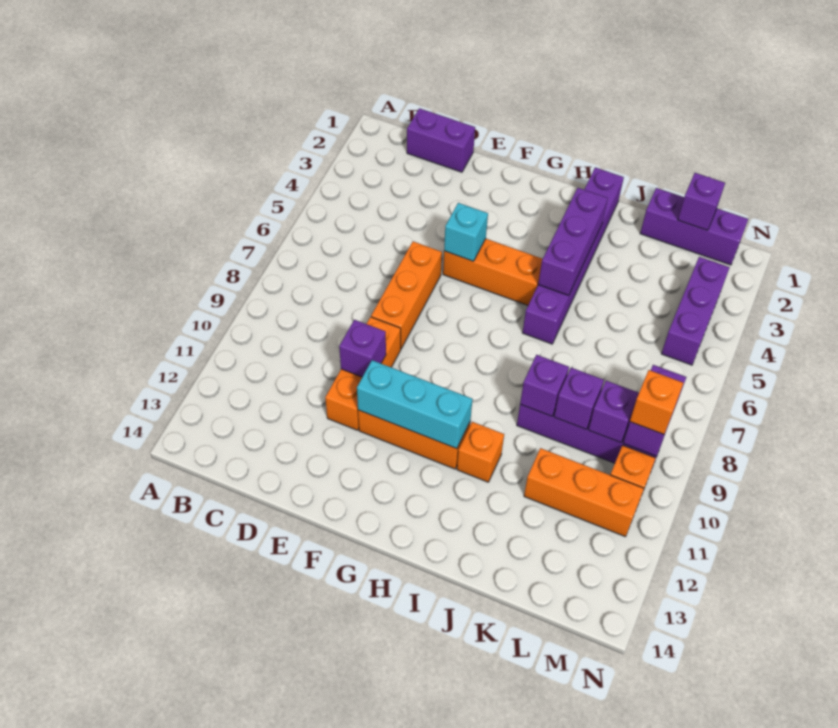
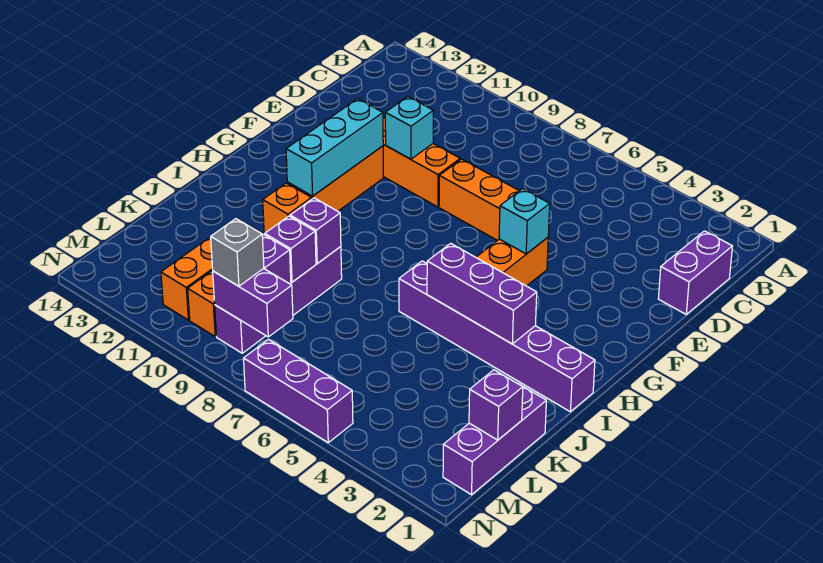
purple 1x1 brick [339,320,386,377] -> cyan 1x1 brick [385,97,433,159]
purple 1x3 brick [661,257,730,365] -> purple 1x3 brick moved to [244,339,353,442]
orange 1x1 brick [630,370,683,434] -> grey 1x1 brick [211,219,264,286]

